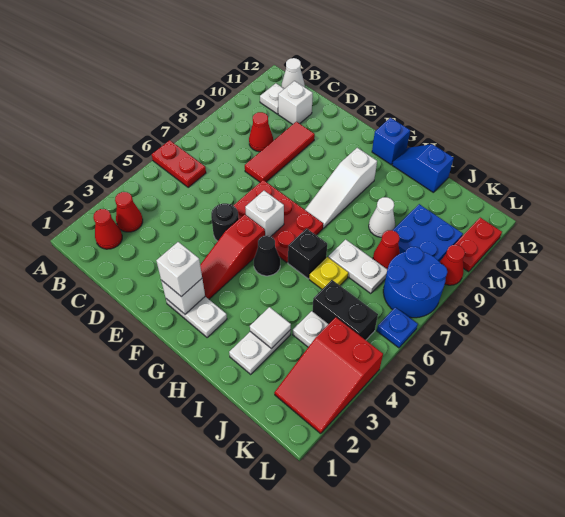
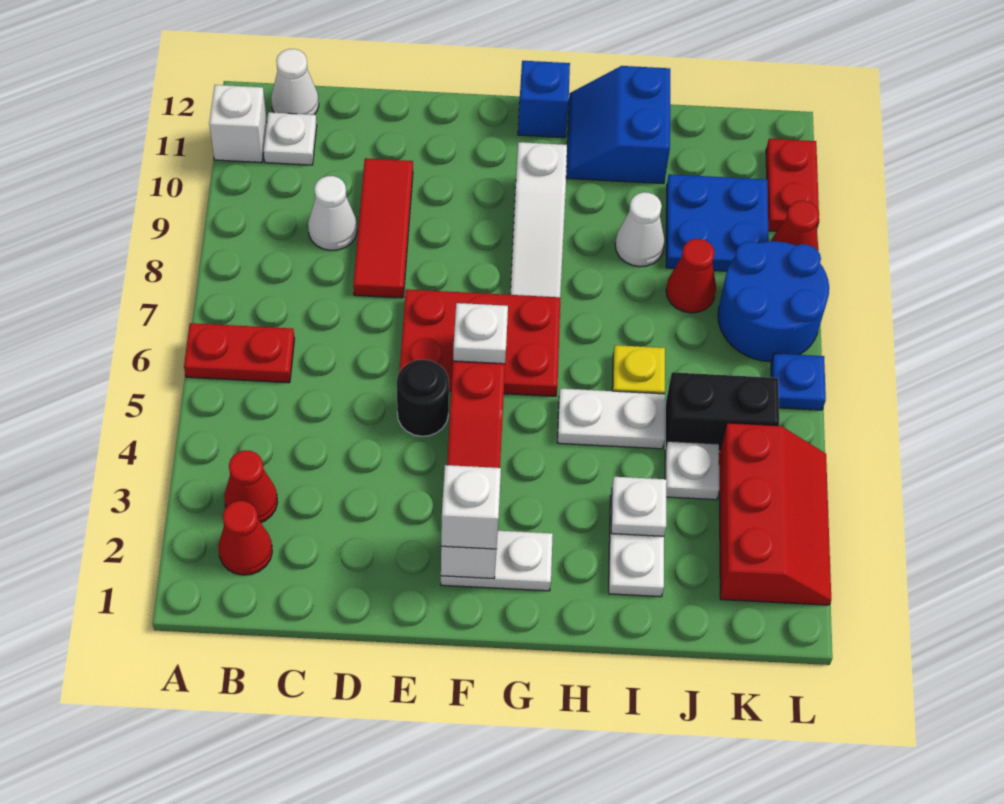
red 1x1 cone [249,112,273,152] -> white 1x1 cone [308,176,357,250]
white 1x1 brick [278,81,313,124] -> white 1x1 brick moved to [209,85,267,162]
black 1x1 cone [254,236,280,276] -> none
black 1x1 brick [288,228,327,279] -> none
blue 1x2 slope [392,144,454,192] -> blue 2x2 slope [566,66,670,184]
white 1x1 tile [250,307,291,349] -> white 1x1 plate [611,477,667,536]
white 1x2 plate [328,239,387,294] -> white 1x2 plate moved to [558,388,665,449]
red 2x3 slope [274,317,383,434] -> red 2x3 slope turned to [719,423,831,605]

